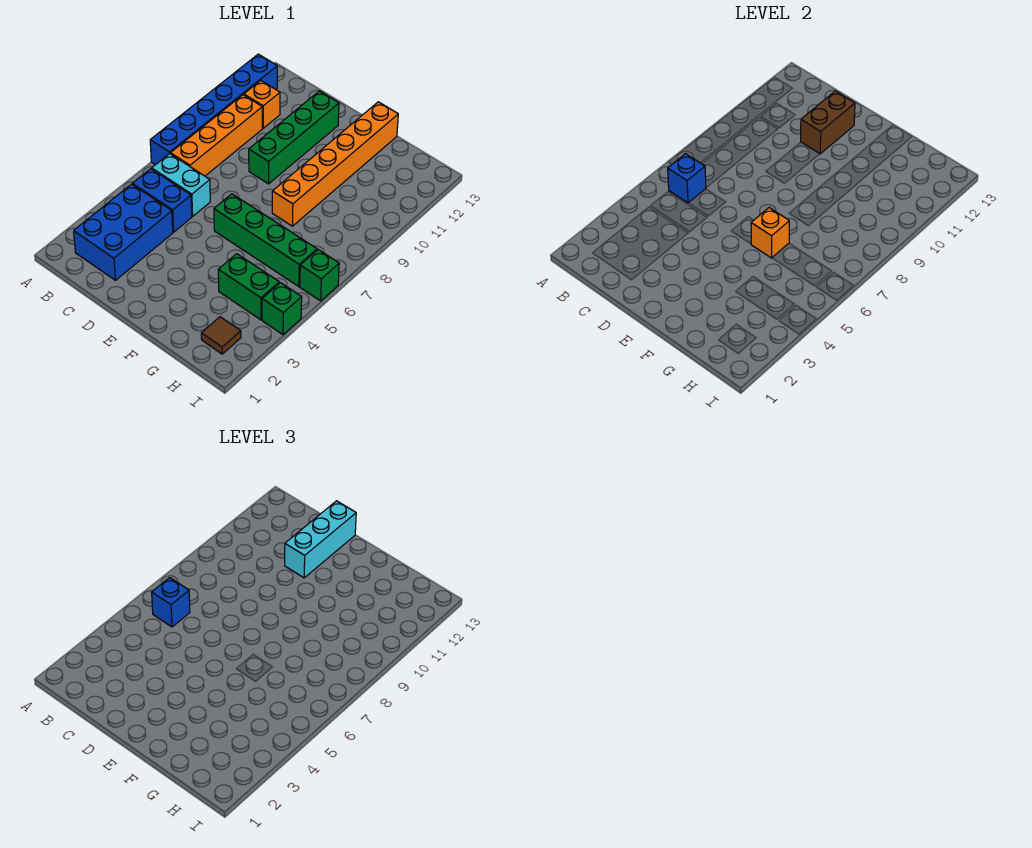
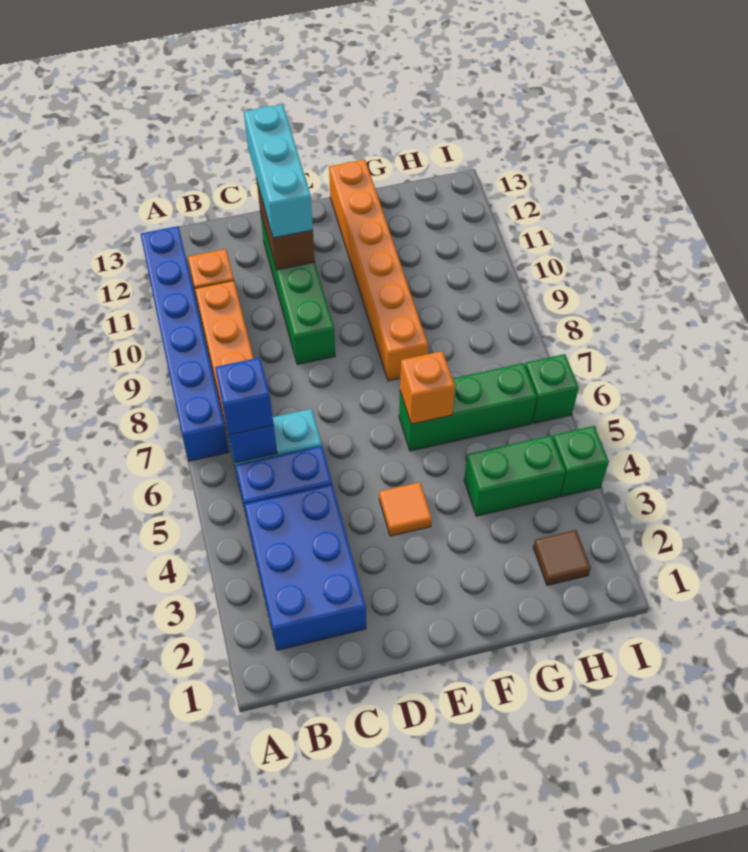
none -> orange 1x1 tile [379,482,432,536]
green 1x4 brick [214,194,317,286] -> green 1x3 brick [399,363,537,451]

